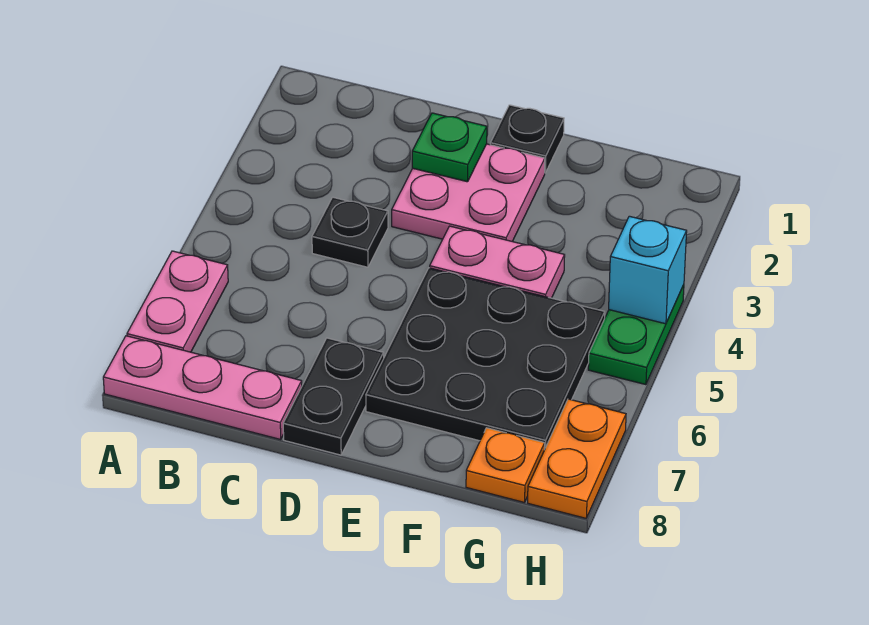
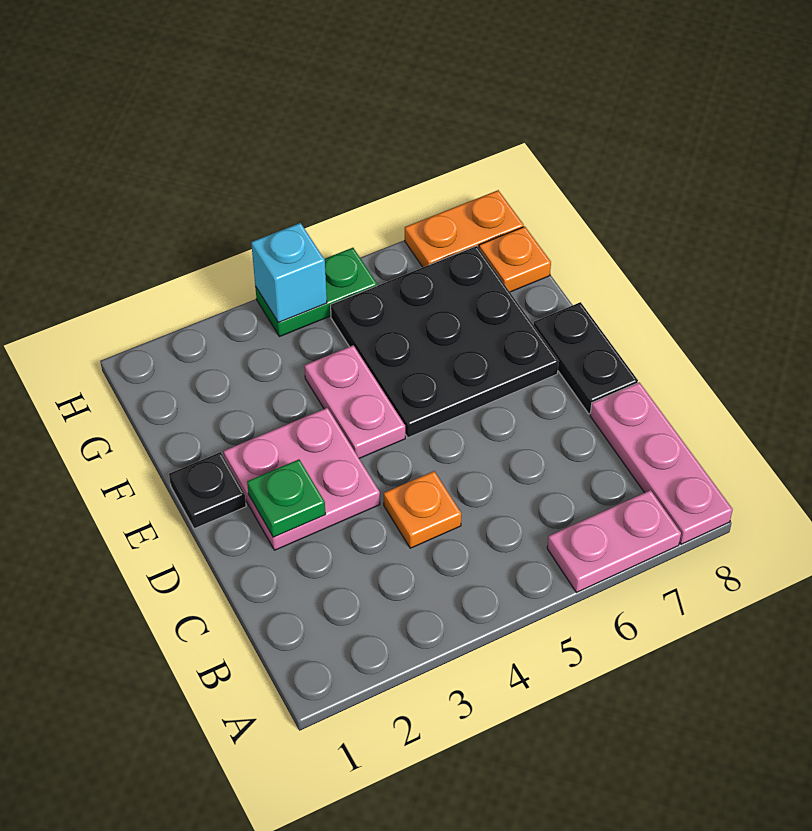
black 1x1 plate [312,197,388,267] -> orange 1x1 plate [384,471,461,548]
black 1x2 plate [283,338,384,455] -> black 1x2 plate turned to [534,302,638,414]

